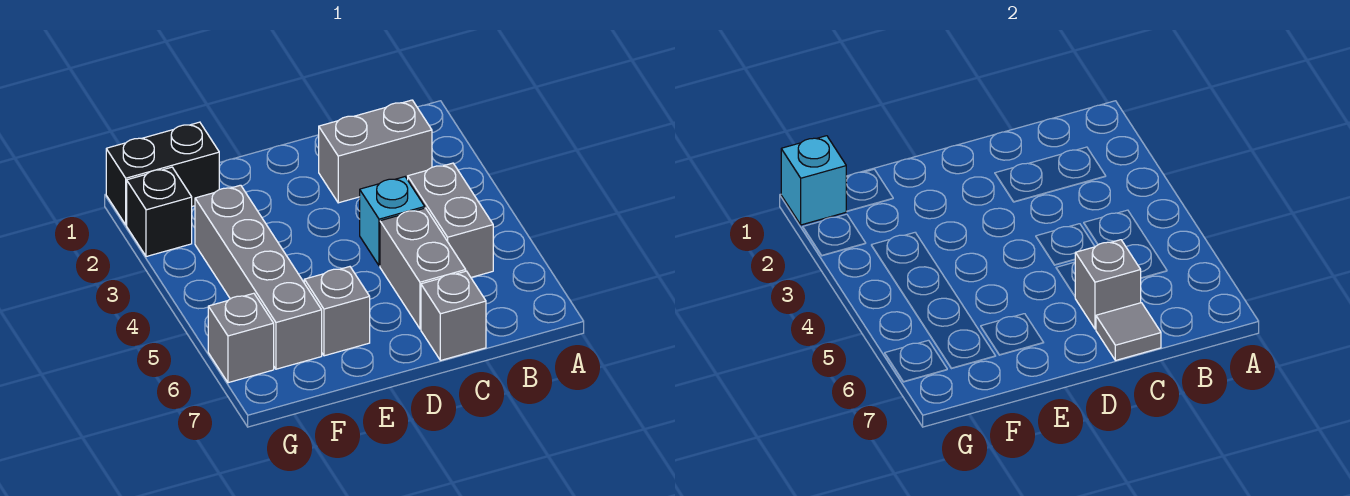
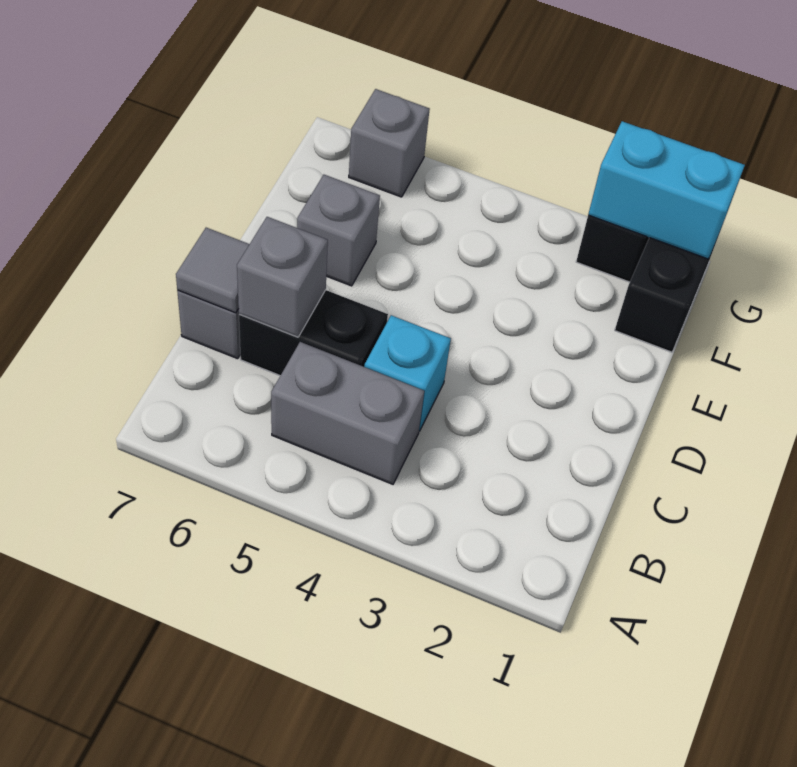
grey 1x2 brick [319,100,432,203] -> none
grey 1x2 brick [380,208,466,329] -> black 1x2 brick [239,290,388,376]
grey 1x4 brick [195,185,322,369] -> none
cyan 1x1 brick [781,136,847,225] -> cyan 1x2 brick [588,121,745,259]

